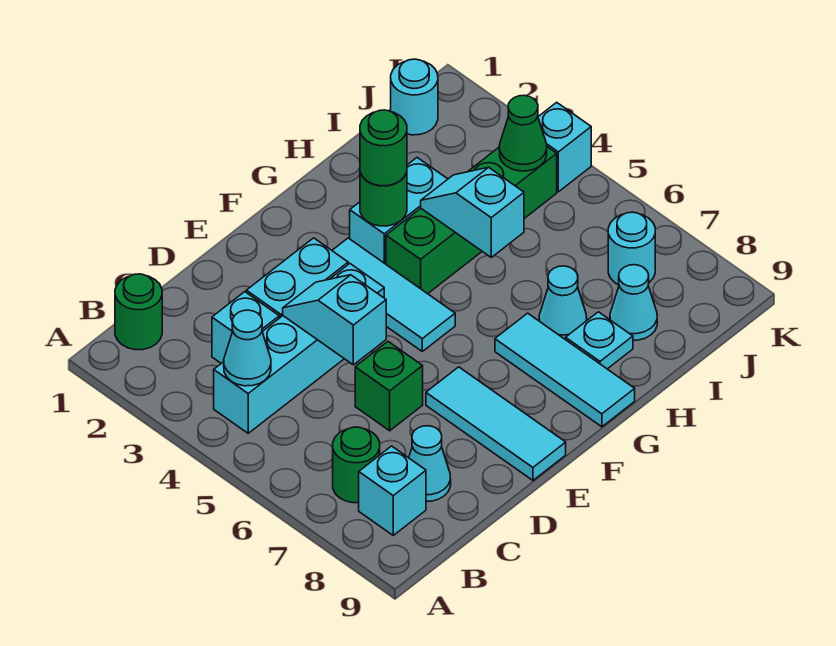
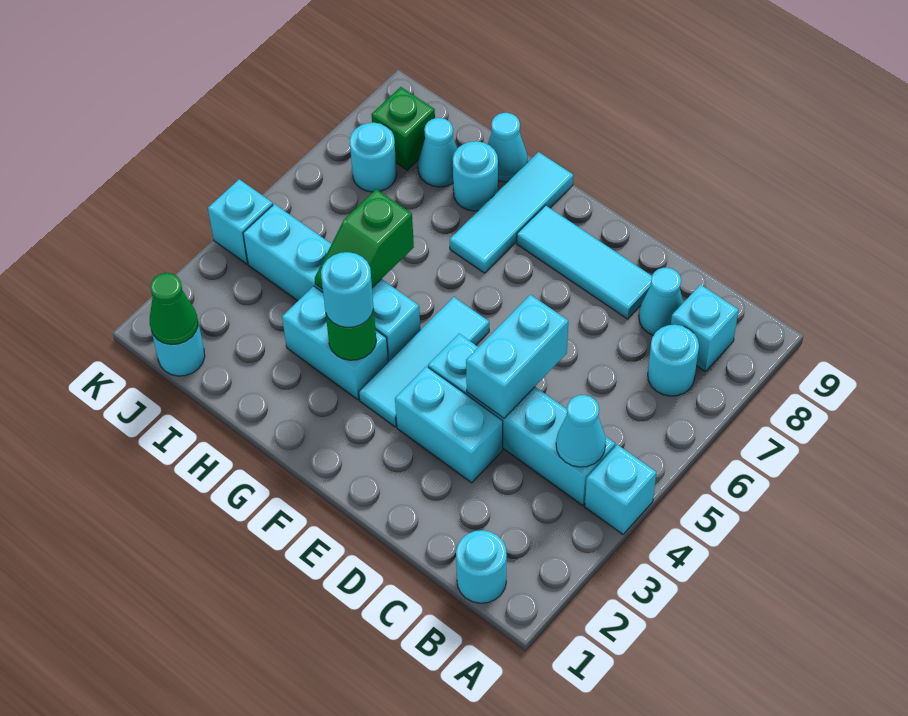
green 1x1 round brick [115,274,162,350] -> cyan 1x1 round brick [456,530,507,603]
green 1x1 round brick [333,427,380,503] -> cyan 1x1 round brick [648,325,699,396]
cyan 1x1 brick [212,292,279,363] -> cyan 1x1 brick moved to [585,445,656,534]
cyan 1x2 slope [283,275,386,365] -> cyan 1x2 brick [466,295,568,418]
green 1x1 brick [355,342,423,431] -> green 1x1 brick moved to [372,87,435,170]
cyan 1x3 tile [426,367,566,480] -> cyan 1x3 tile turned to [517,205,652,319]
green 1x1 round brick [360,110,407,186] -> cyan 1x1 round brick [321,252,374,328]
green 1x4 brick [386,147,557,294] -> cyan 1x4 brick [243,204,420,362]
cyan 1x2 slope [421,167,524,257] -> green 1x2 slope [315,189,414,289]
cyan 1x1 cone [539,266,587,340] -> cyan 1x1 cone moved to [488,113,528,182]
cyan 1x1 plate [566,312,633,369] -> cyan 1x1 round brick [453,141,498,211]
green 1x1 cone [499,95,547,171] -> green 1x1 cone moved to [150,273,198,345]

